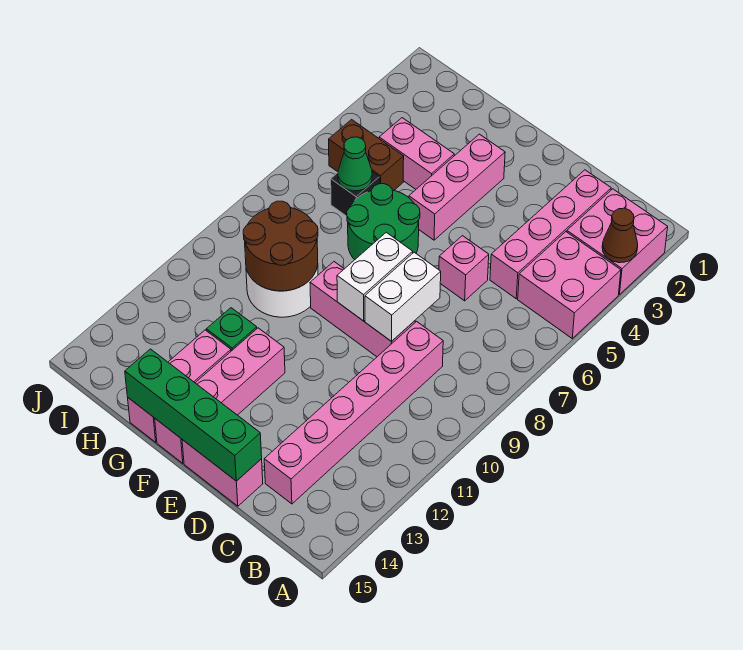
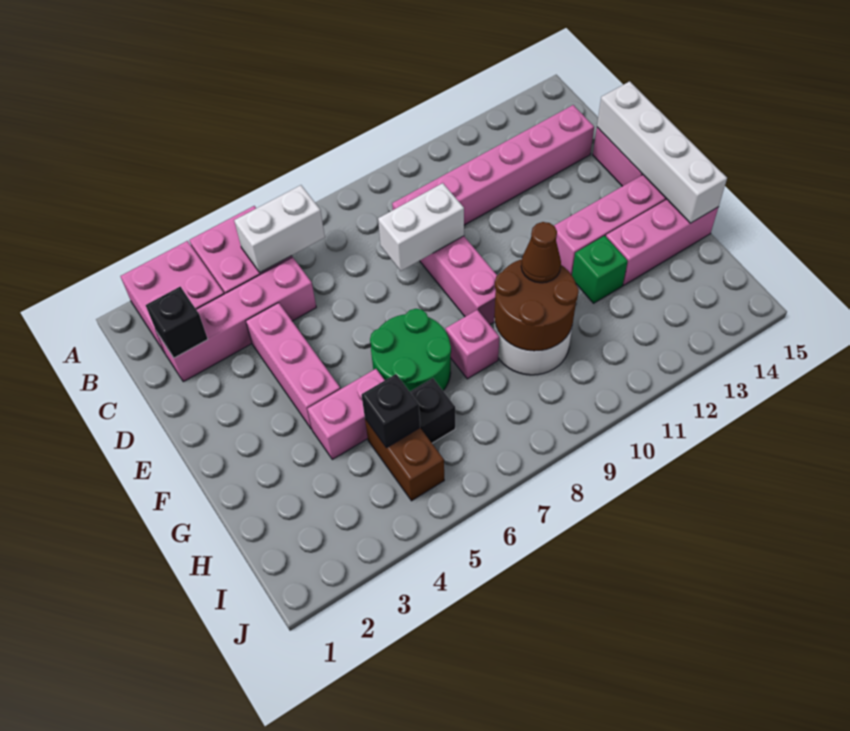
brown 1x1 cone [602,208,638,263] -> brown 1x1 cone moved to [521,222,561,283]
none -> black 1x1 brick [146,287,208,358]
pink 1x1 brick [439,236,489,301] -> pink 1x1 brick moved to [446,310,499,379]
green 1x4 brick [125,349,262,481] -> white 1x4 brick [597,81,727,223]
white 1x2 brick [337,232,413,321] -> white 1x2 brick moved to [234,185,325,273]
pink 1x3 brick [409,134,505,240] -> pink 1x3 brick turned to [246,303,340,429]
pink 1x2 brick [379,118,454,189] -> pink 1x2 brick turned to [307,369,385,459]
none -> black 1x1 brick [362,374,420,448]
green 1x1 cone [338,137,372,191] -> none

